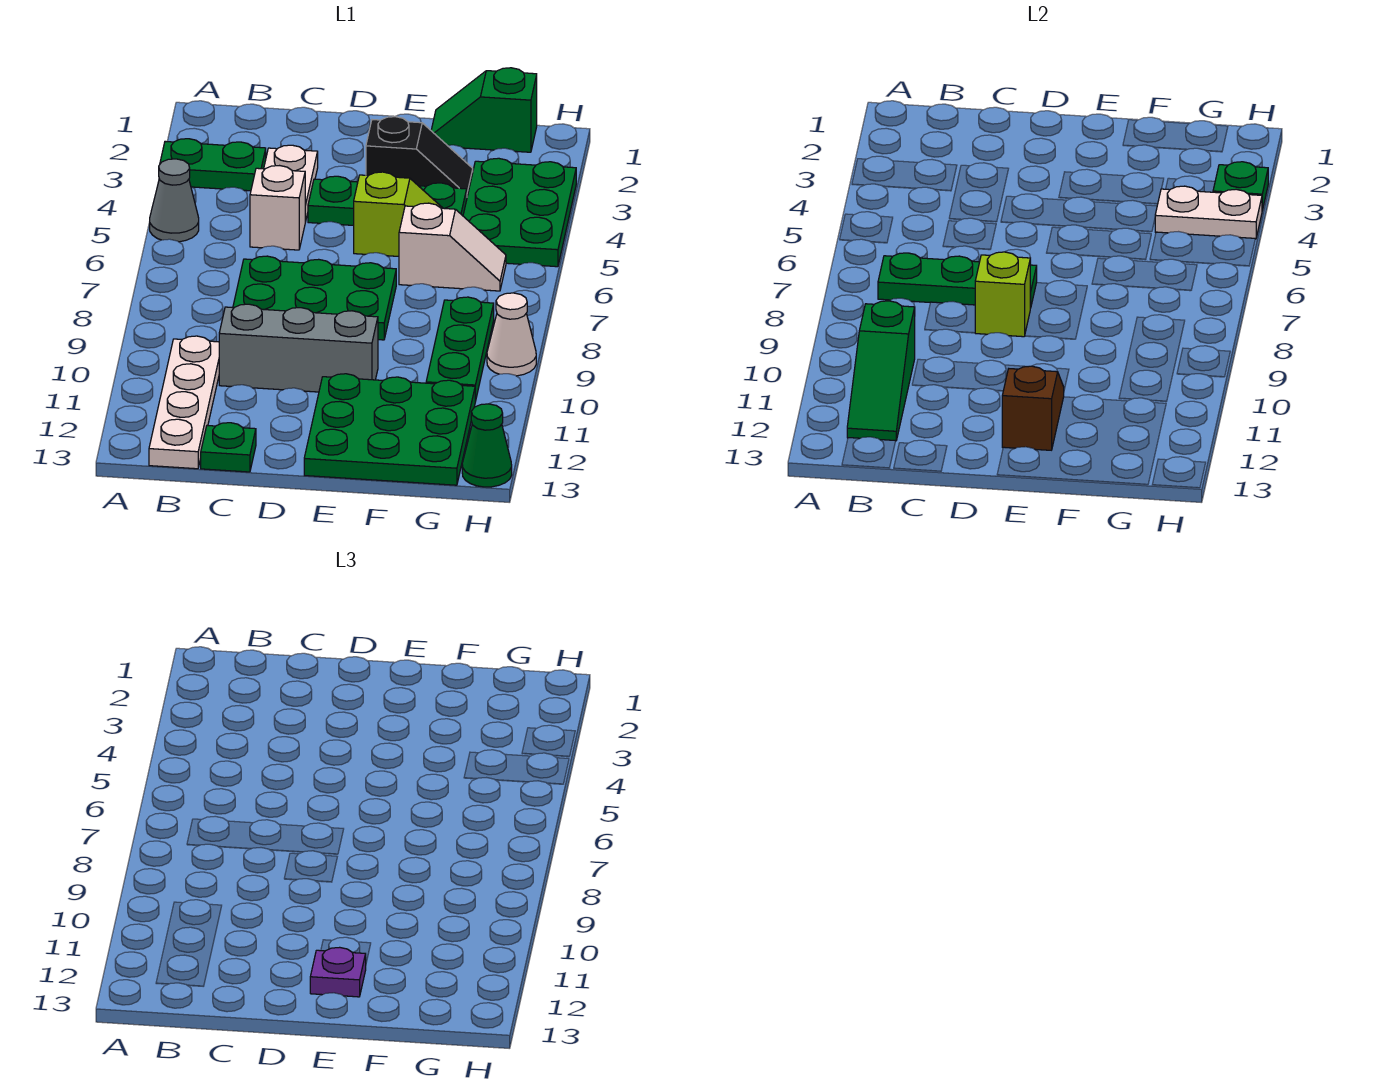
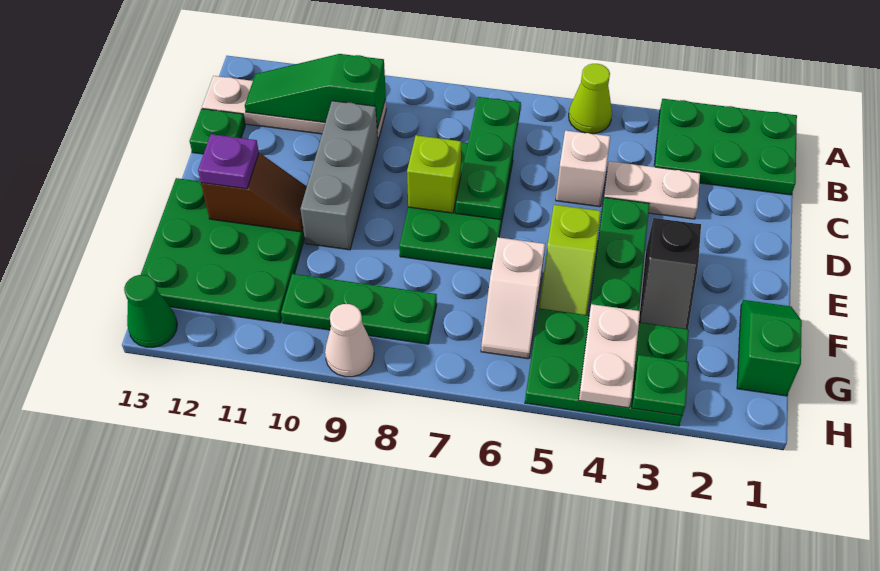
green 1x2 plate [160,139,266,191] -> green 2x3 plate [654,99,797,195]
grey 1x1 cone [150,159,199,242] -> lime 1x1 cone [569,64,612,134]

